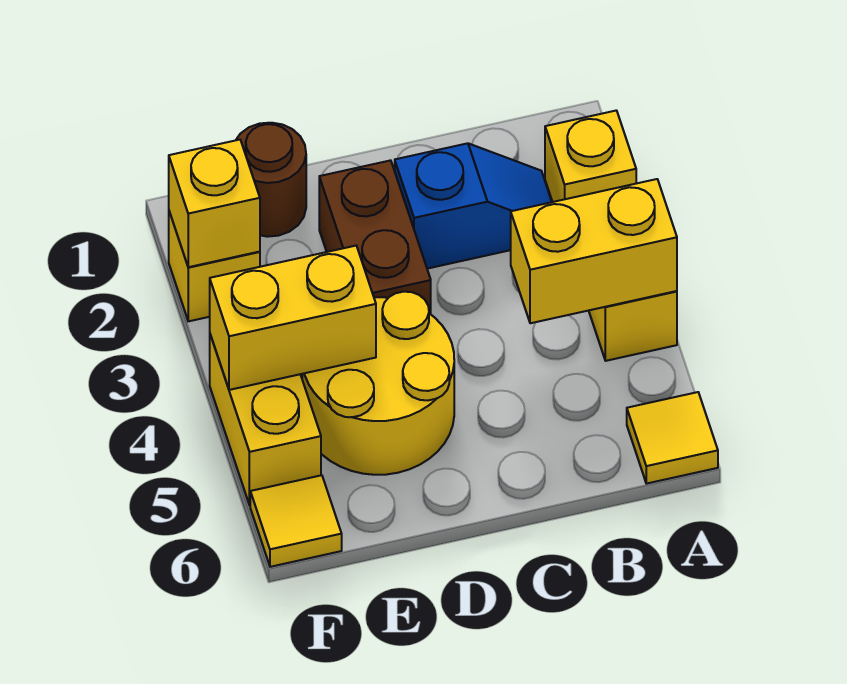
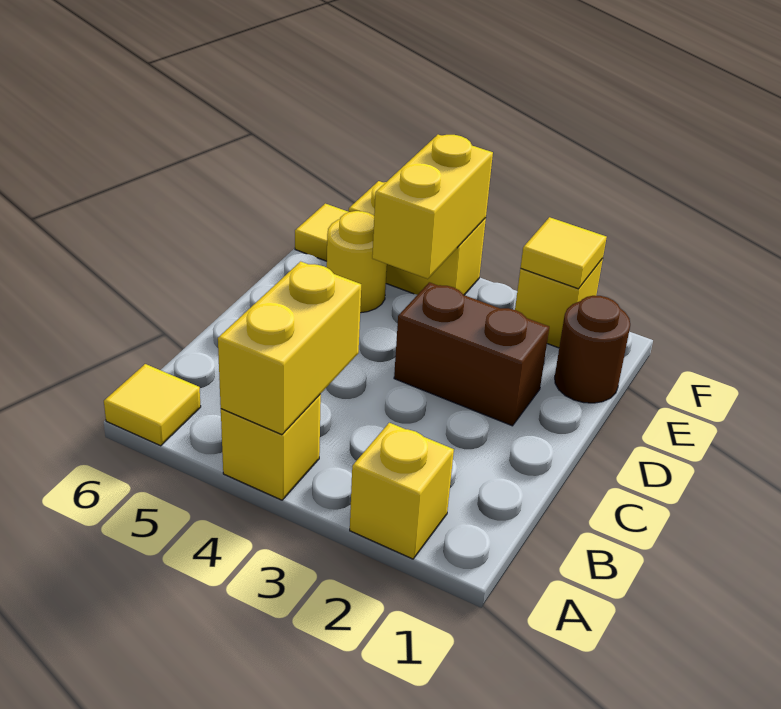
blue 1x2 slope [395,143,552,269] -> none
yellow 2x2 round brick [302,292,454,475] -> yellow 1x1 round brick [327,211,387,313]
yellow 1x1 brick [169,140,260,267] -> yellow 1x1 tile [521,217,607,289]

